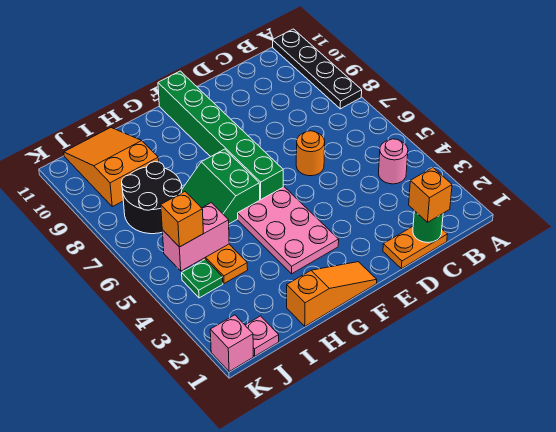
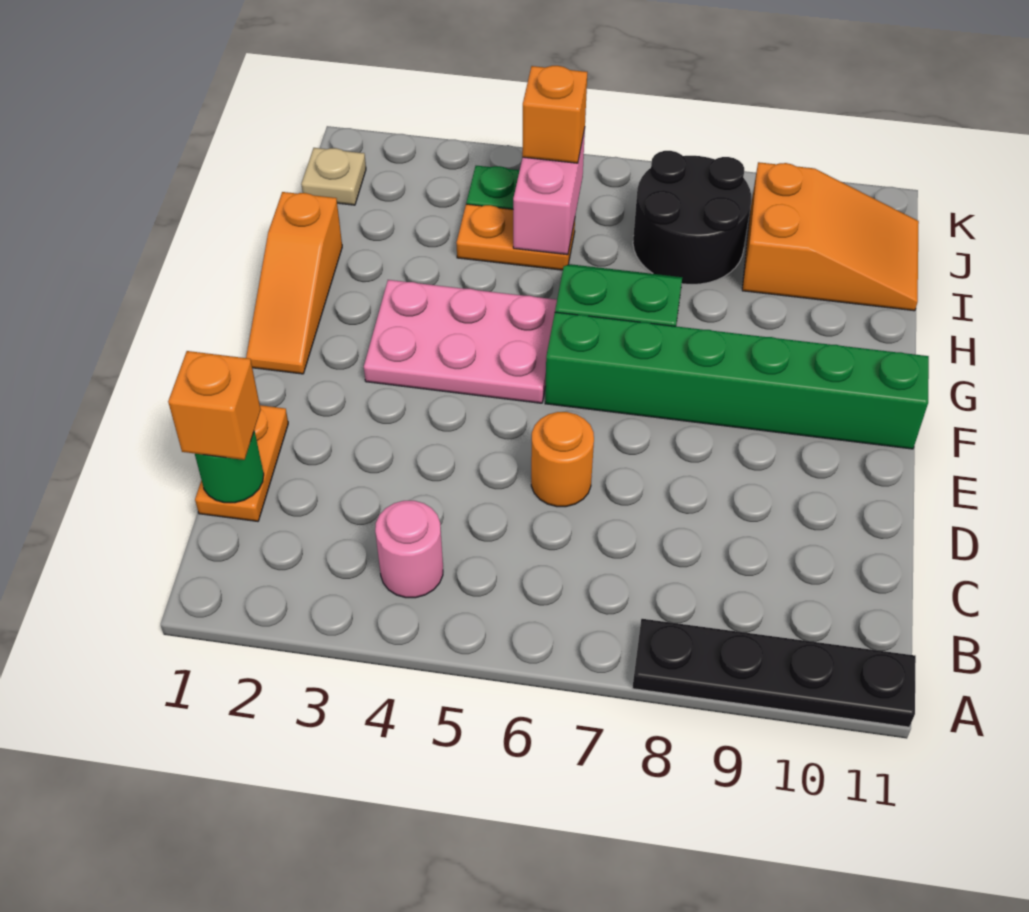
pink 1x1 plate [245,316,279,356] -> tan 1x1 plate [301,148,366,205]
pink 1x1 brick [210,315,253,372] -> none

